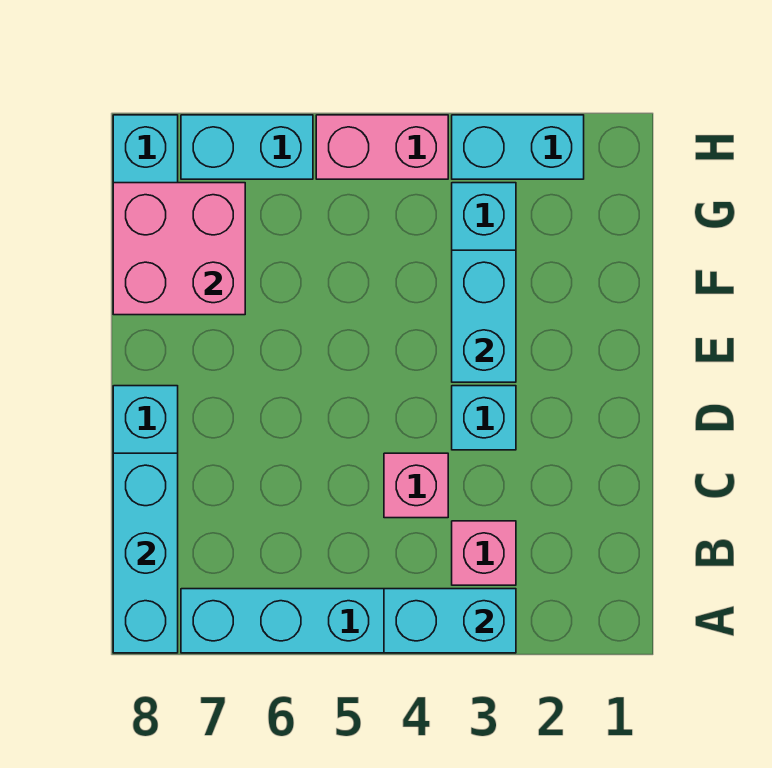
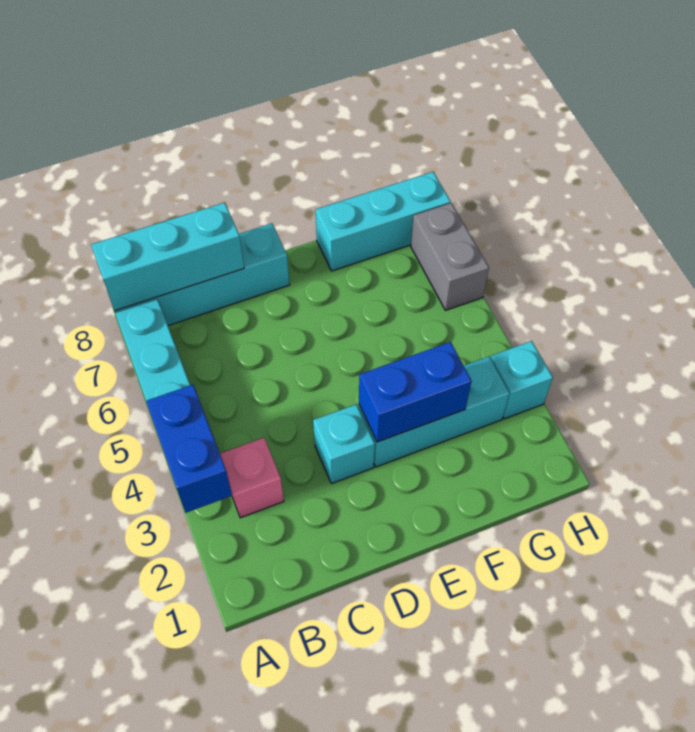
cyan 1x2 brick [384,589,516,653] -> blue 1x2 brick [146,385,232,513]
pink 1x1 brick [384,453,448,518] -> none
cyan 1x2 brick [452,250,516,382] -> blue 1x2 brick [359,342,471,442]
pink 2x2 brick [113,183,245,315] -> none
cyan 1x2 brick [452,115,584,179] -> cyan 1x1 brick [491,341,553,419]
pink 1x2 brick [316,115,448,179] -> none
cyan 1x2 brick [181,115,313,179] -> grey 1x2 brick [411,203,489,310]

